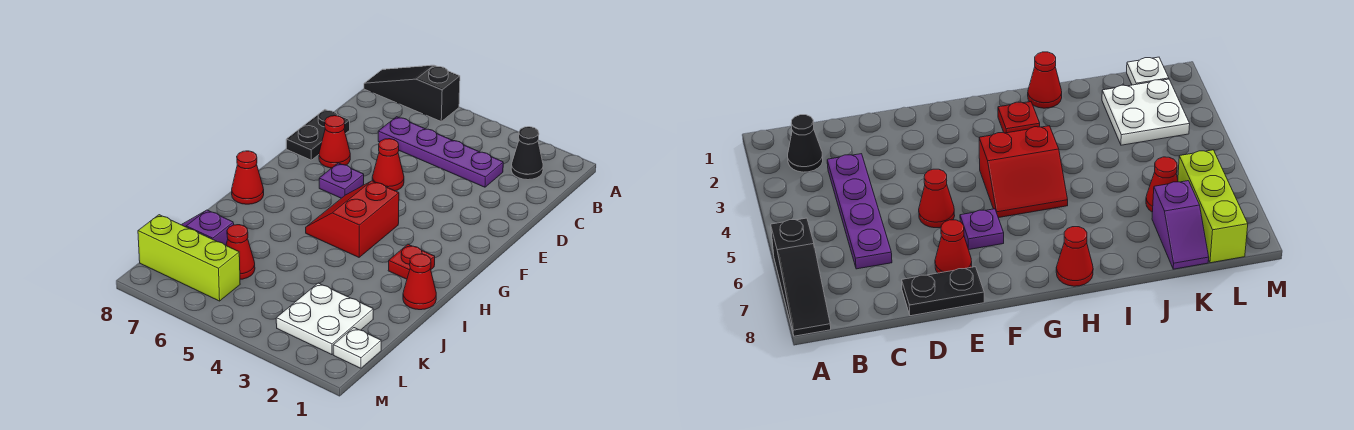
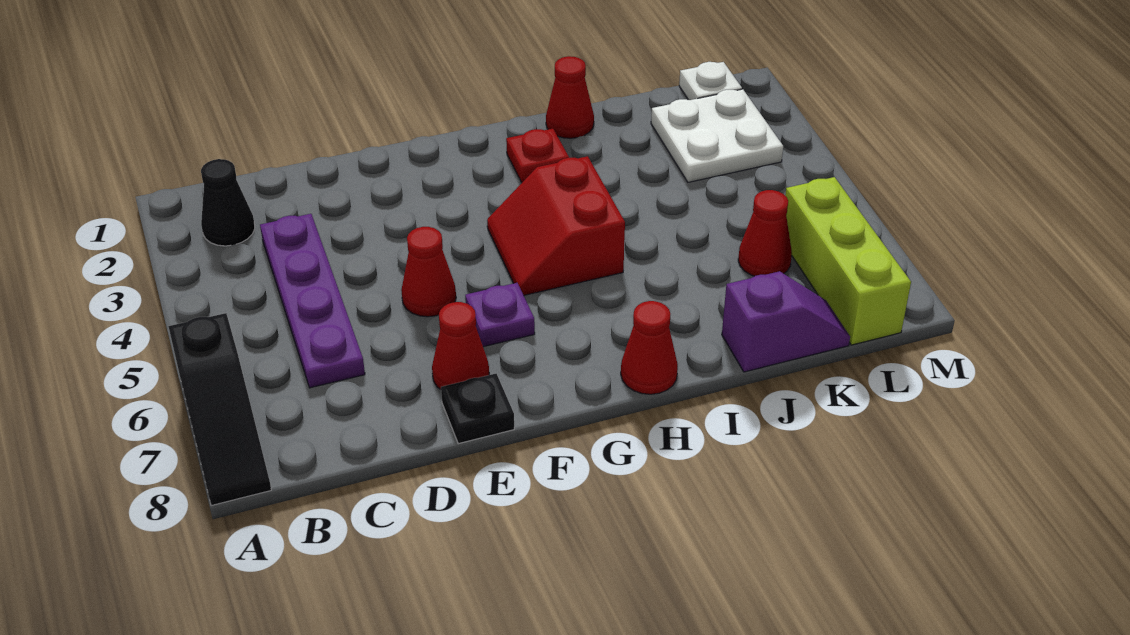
black 1x2 plate [286,110,350,160] -> black 1x1 plate [441,374,514,444]
red 2x2 slope [306,181,399,257] -> red 2x2 slope turned to [487,156,625,295]
purple 1x2 slope [182,210,234,246] -> purple 1x2 slope turned to [722,271,850,372]

